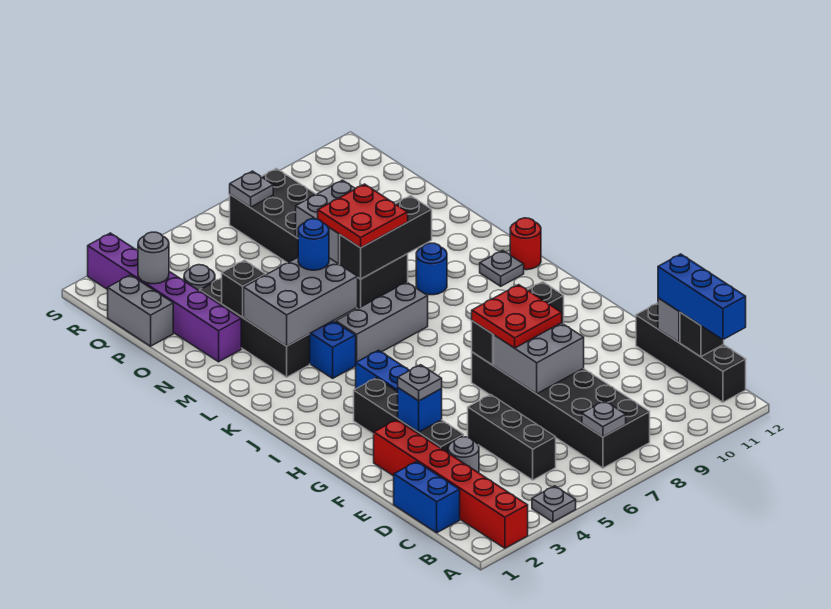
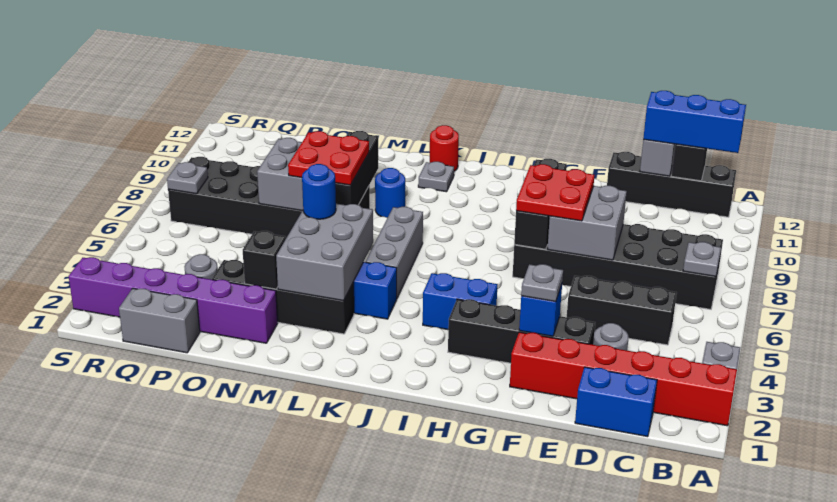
grey 1x1 round brick [138,232,169,284] -> none

